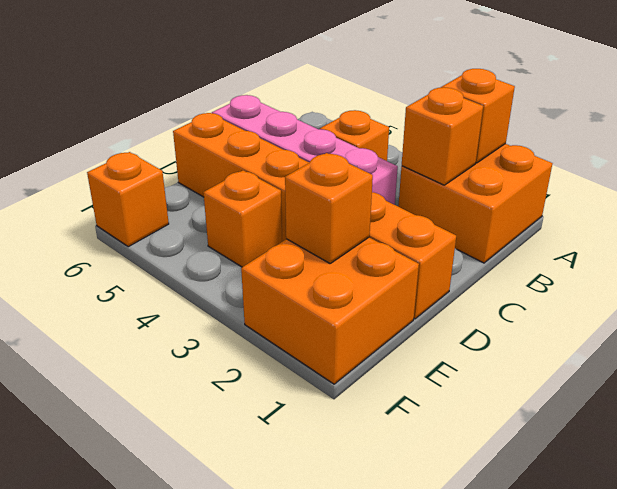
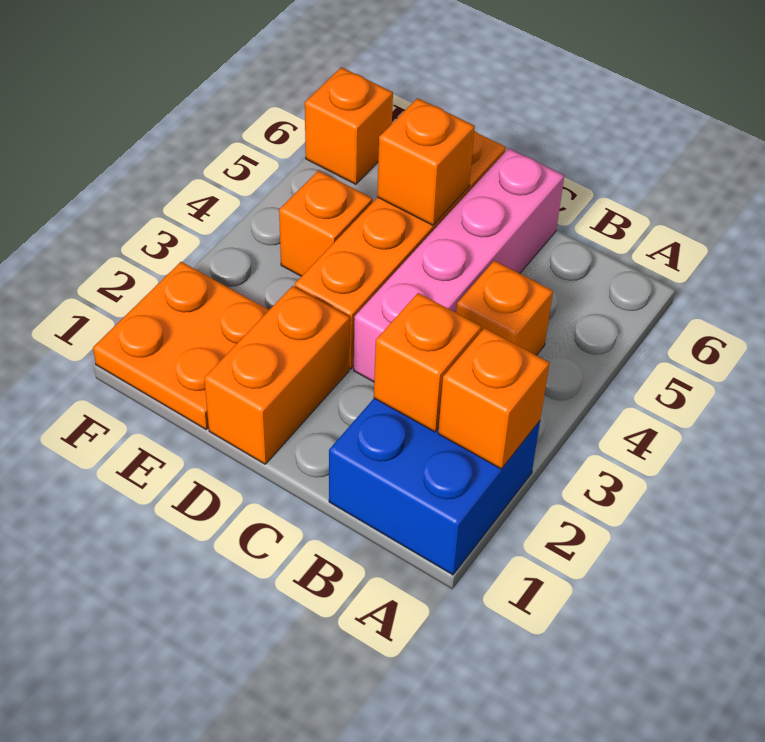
orange 2x2 brick [398,144,552,263] -> blue 2x2 brick [329,398,540,575]
orange 2x2 brick [241,237,419,384] -> orange 2x2 plate [93,262,269,429]
orange 1x1 brick [285,153,373,263] -> orange 1x1 brick moved to [377,98,475,225]

